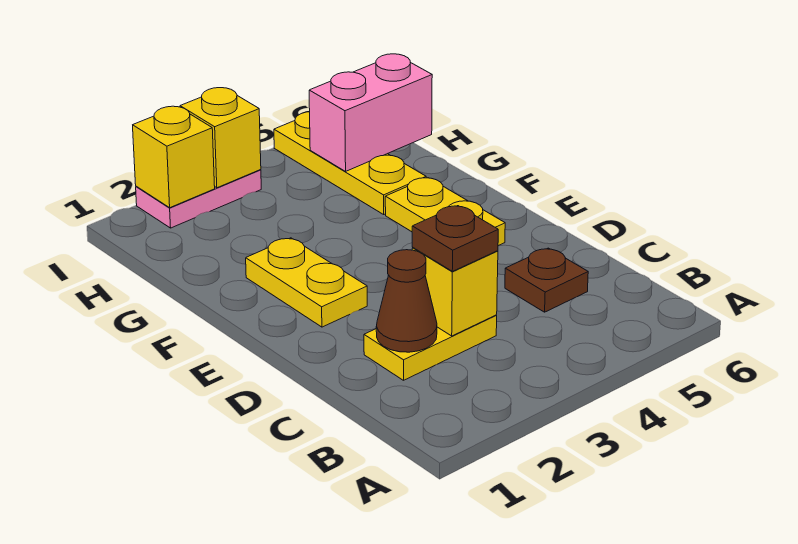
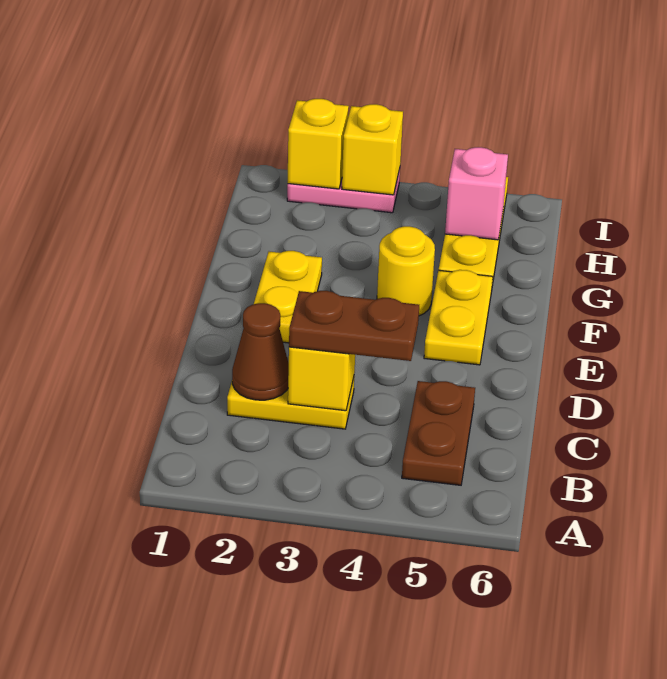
brown 1x1 plate [412,206,498,271] -> brown 1x2 plate [289,291,419,361]
brown 1x1 plate [505,248,588,312] -> brown 1x2 plate [402,381,475,485]
none -> yellow 1x1 round brick [377,226,435,316]
pink 1x2 brick [309,54,432,171] -> pink 1x1 brick [445,147,508,240]

